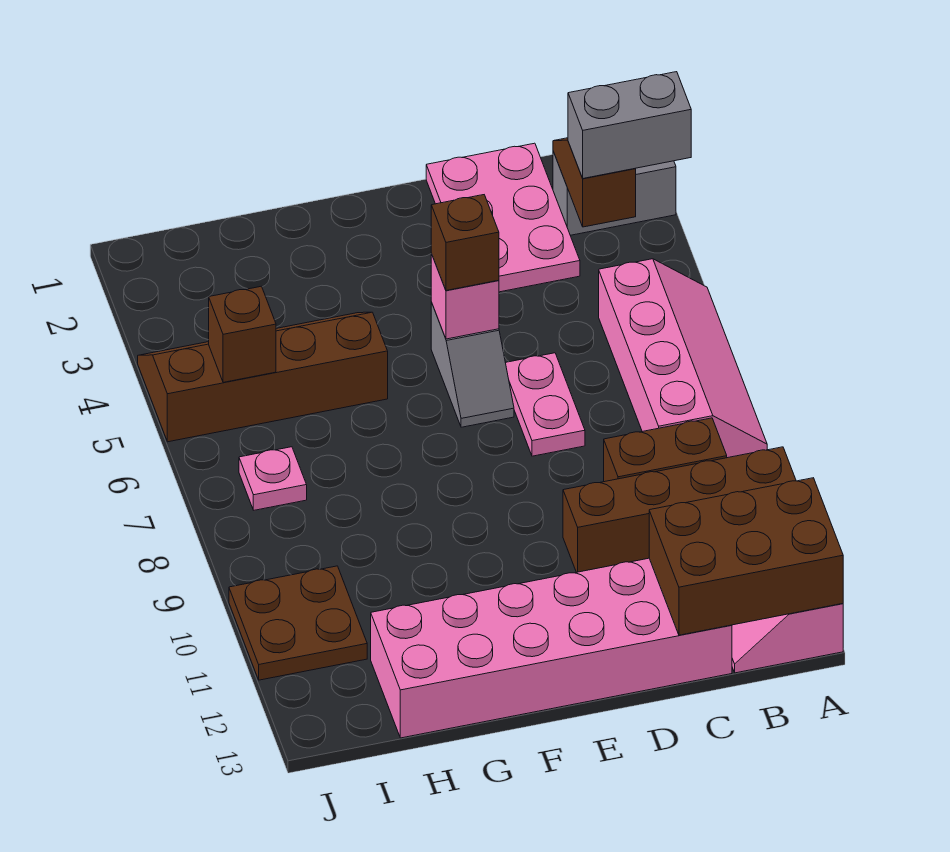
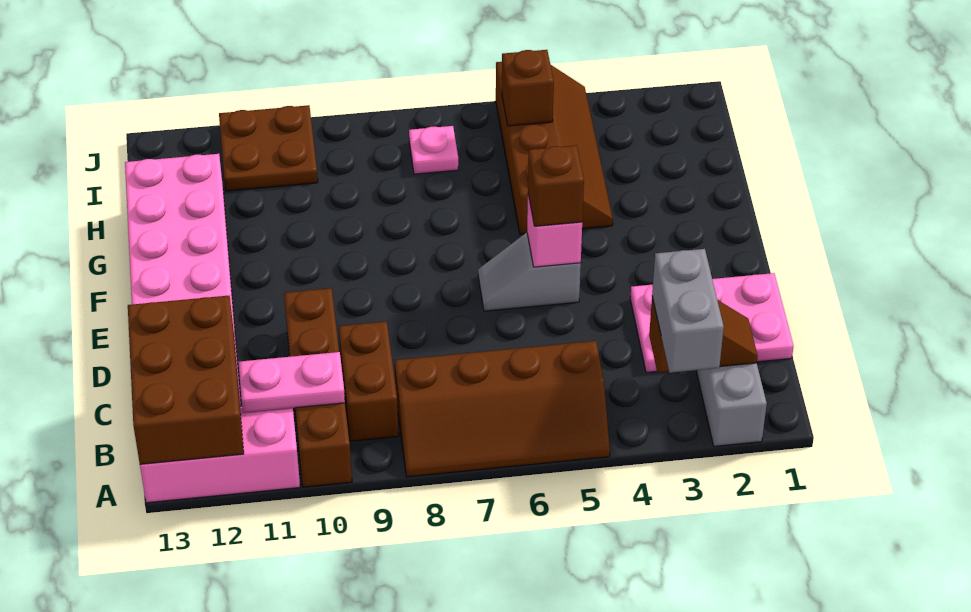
pink 2x4 slope [599,259,767,458] -> brown 2x4 slope [395,341,610,477]
pink 1x2 plate [505,353,585,456] -> pink 1x2 plate moved to [238,352,345,413]

